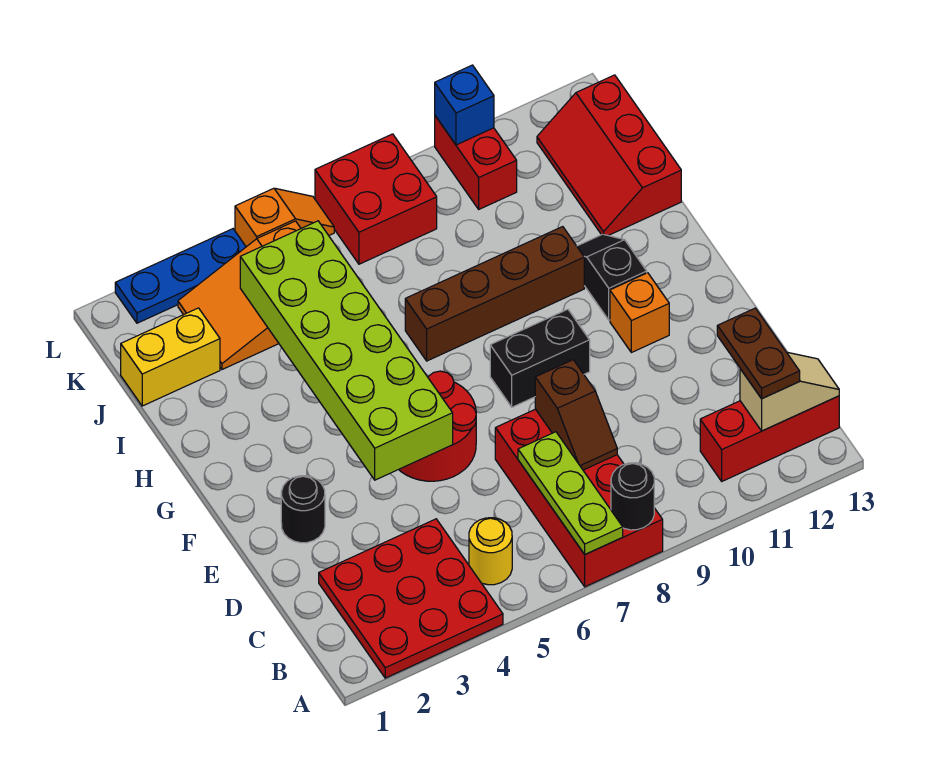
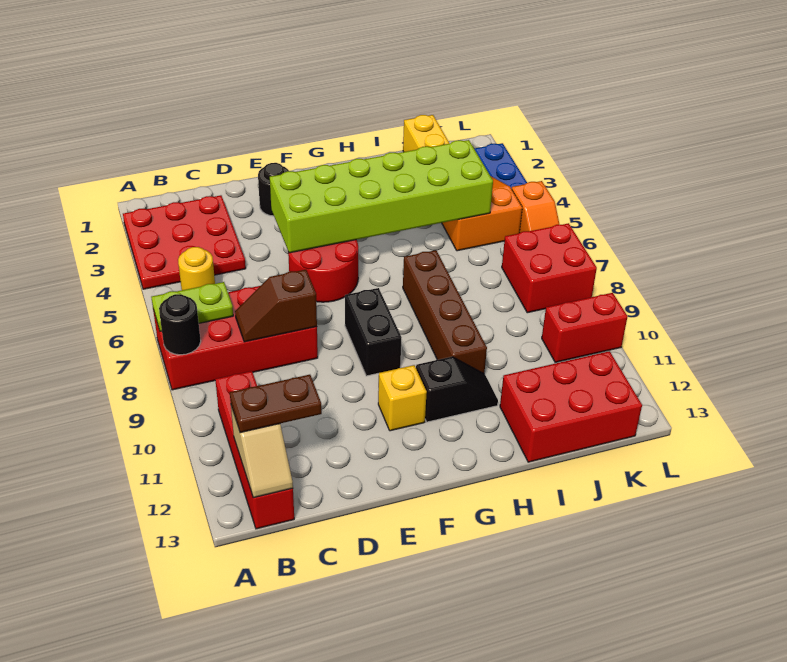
lime 1x3 plate [518,432,623,554] -> lime 1x2 plate [151,282,233,331]
red 1x3 brick [700,396,839,481] -> red 1x4 brick [215,371,294,529]
orange 1x1 brick [610,273,669,353] -> yellow 1x1 brick [378,365,427,431]
red 2x3 slope [537,75,681,236] -> red 2x3 brick [500,351,642,462]
blue 1x1 brick [435,65,494,145] -> none

